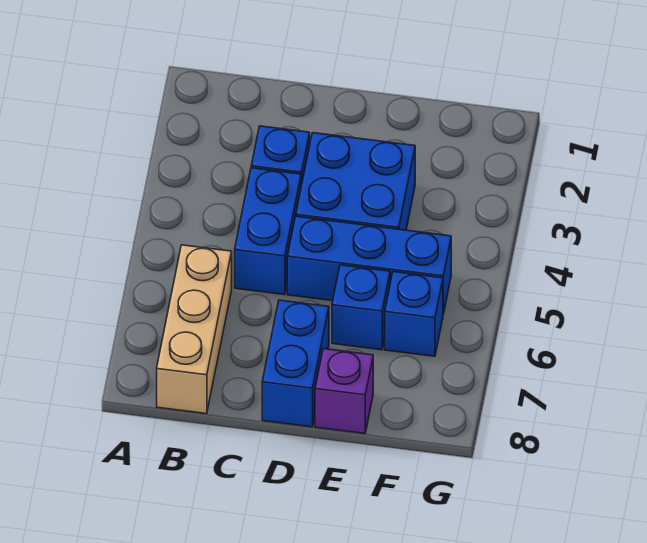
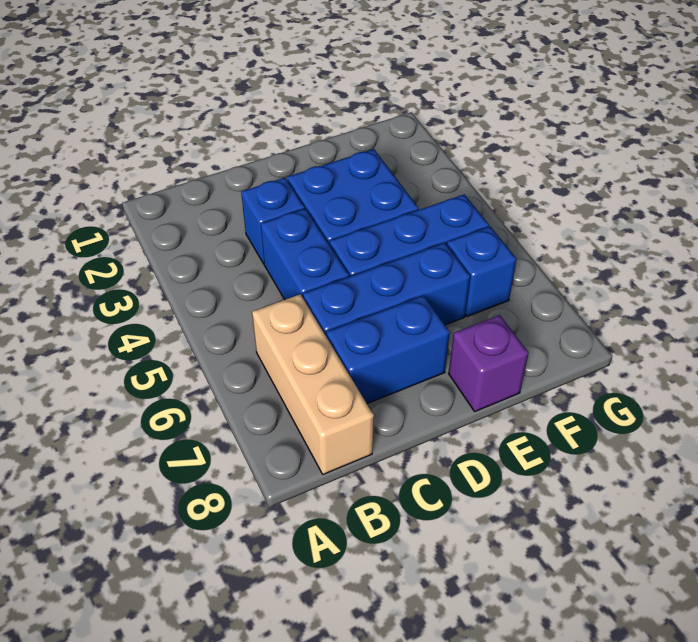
blue 1x2 brick [262,300,329,427] -> blue 1x2 brick turned to [326,296,450,404]
blue 1x1 brick [332,265,390,350] -> blue 1x3 brick [303,243,470,335]

